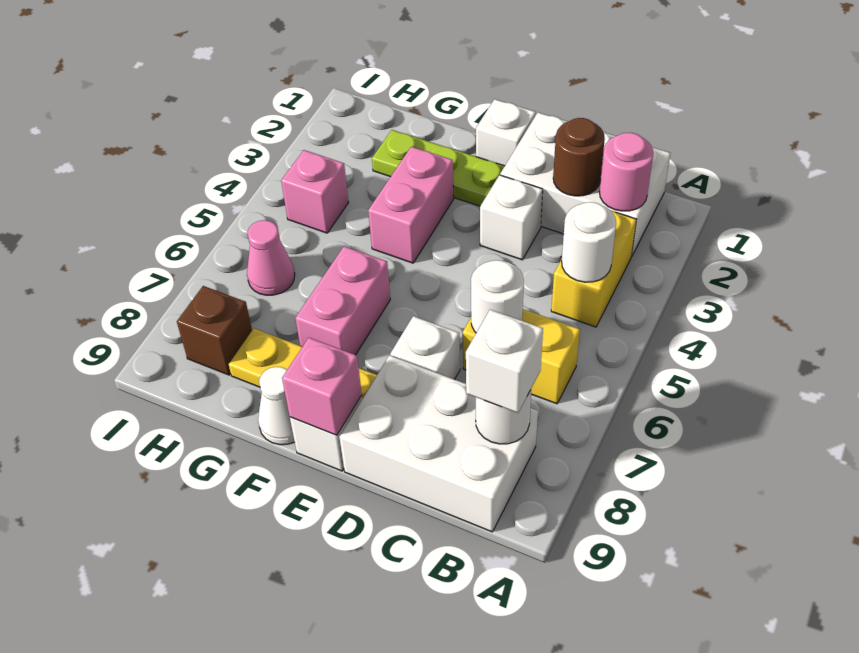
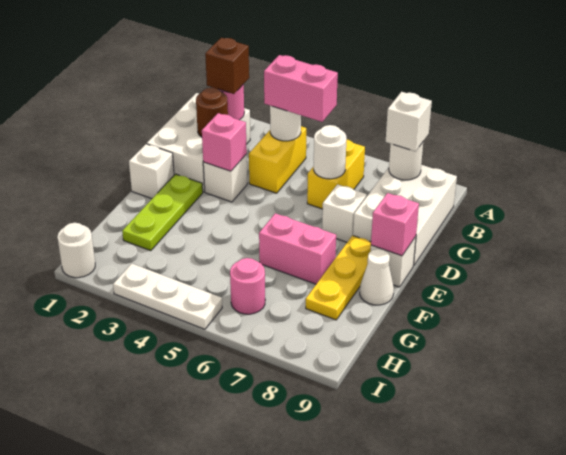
yellow 1x2 brick [551,210,636,327] -> yellow 1x2 brick turned to [249,126,306,193]
pink 1x2 brick [368,147,454,263] -> pink 1x2 brick moved to [264,55,338,122]
pink 1x1 brick [281,150,348,233] -> pink 1x1 brick moved to [202,113,247,171]
pink 1x1 cone [247,220,295,295] -> pink 1x1 round brick [230,258,265,314]
brown 1x1 brick [177,286,252,375] -> brown 1x1 brick moved to [205,38,249,94]
none -> white 1x1 round brick [57,223,95,278]
none -> white 1x3 plate [113,263,222,329]

